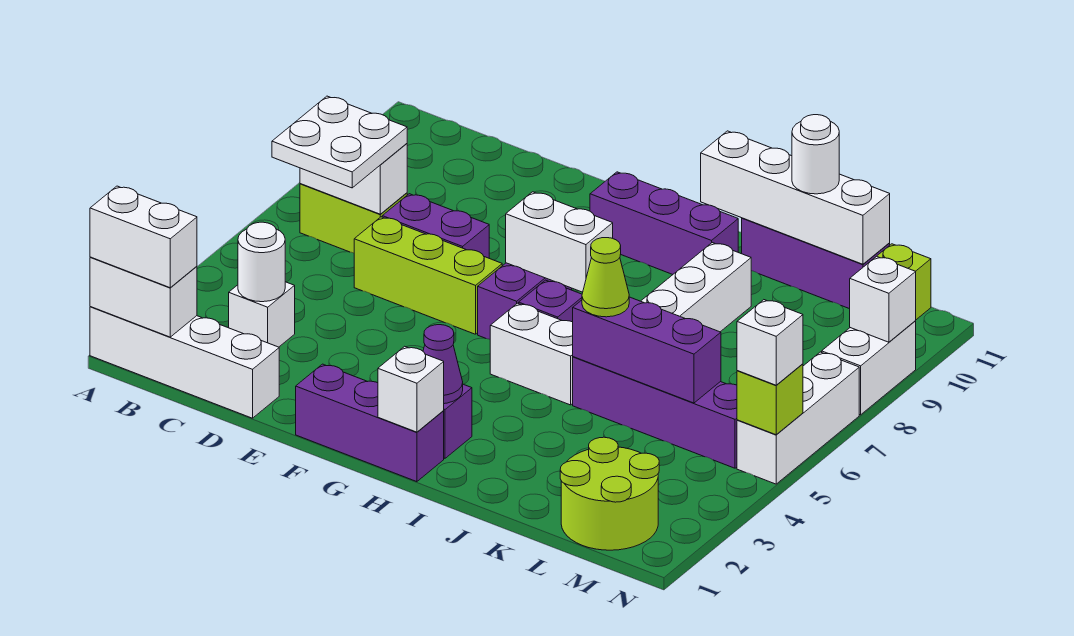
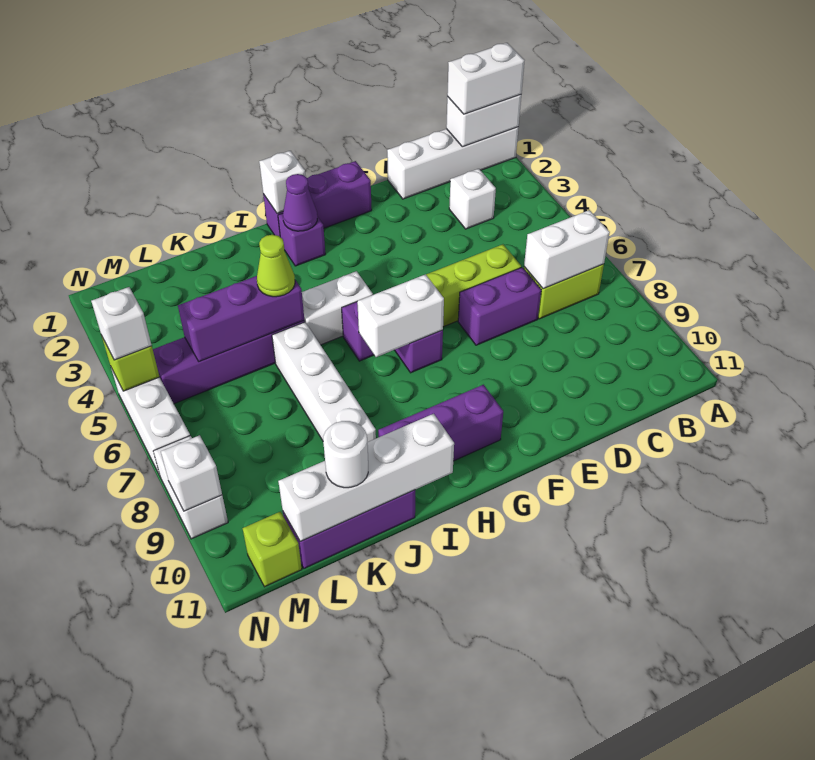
white 2x2 plate [272,96,407,188] -> none
white 1x1 round brick [238,222,285,302] -> none
lime 2x2 round brick [560,437,659,550] -> none

